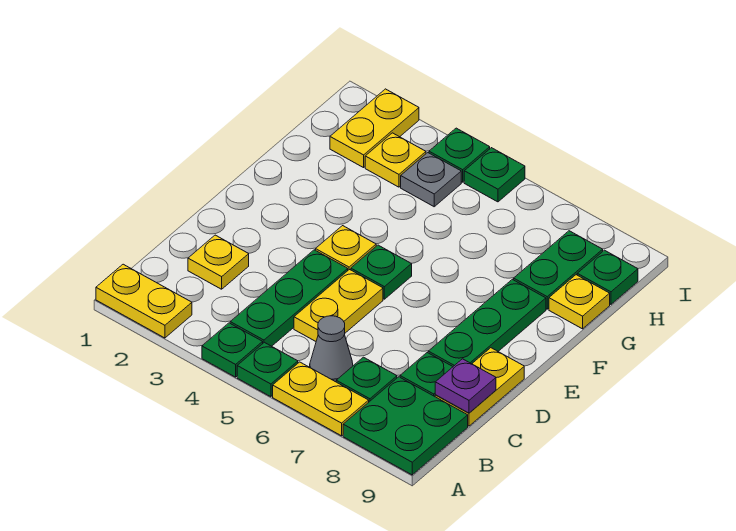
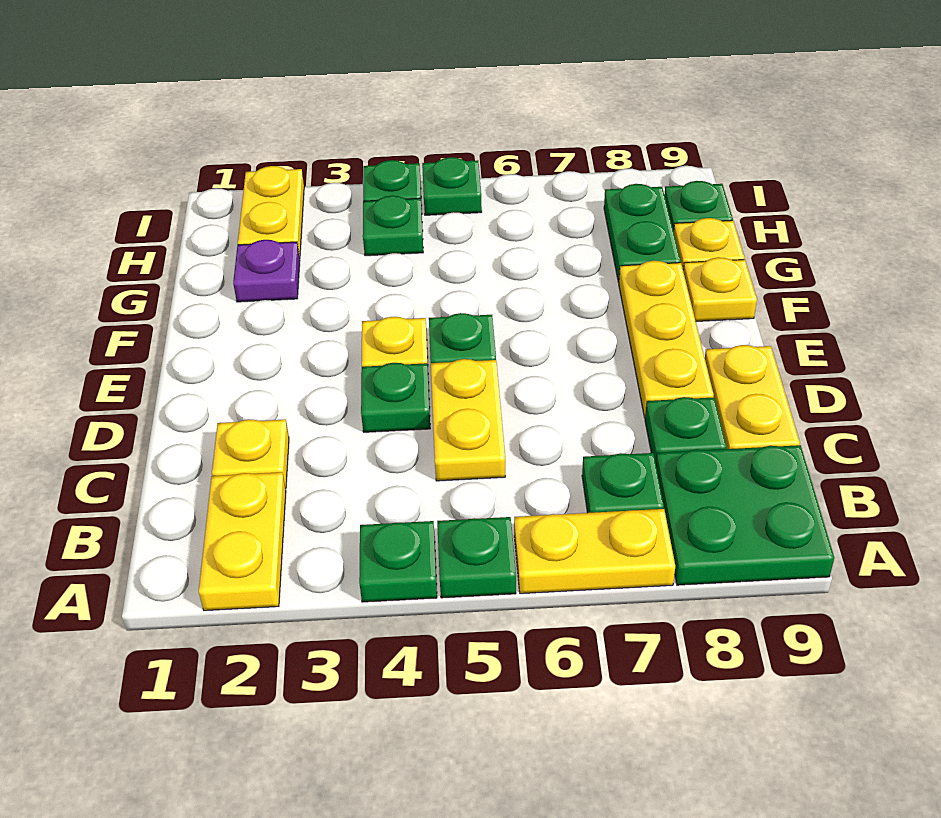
yellow 1x2 plate [96,264,192,338] -> yellow 1x2 plate turned to [199,472,286,611]
green 1x3 plate [230,250,348,346] -> green 1x1 plate [361,363,430,432]
grey 1x1 cone [310,316,353,382] -> none
purple 1x1 plate [435,359,496,413] -> purple 1x1 plate moved to [233,240,300,302]
green 1x3 plate [428,279,546,366] -> yellow 1x3 plate [619,261,714,418]
yellow 1x1 plate [365,133,426,187] -> yellow 1x1 plate moved to [683,257,757,322]
grey 1x1 plate [401,153,461,207] -> green 1x1 plate [363,196,423,256]

